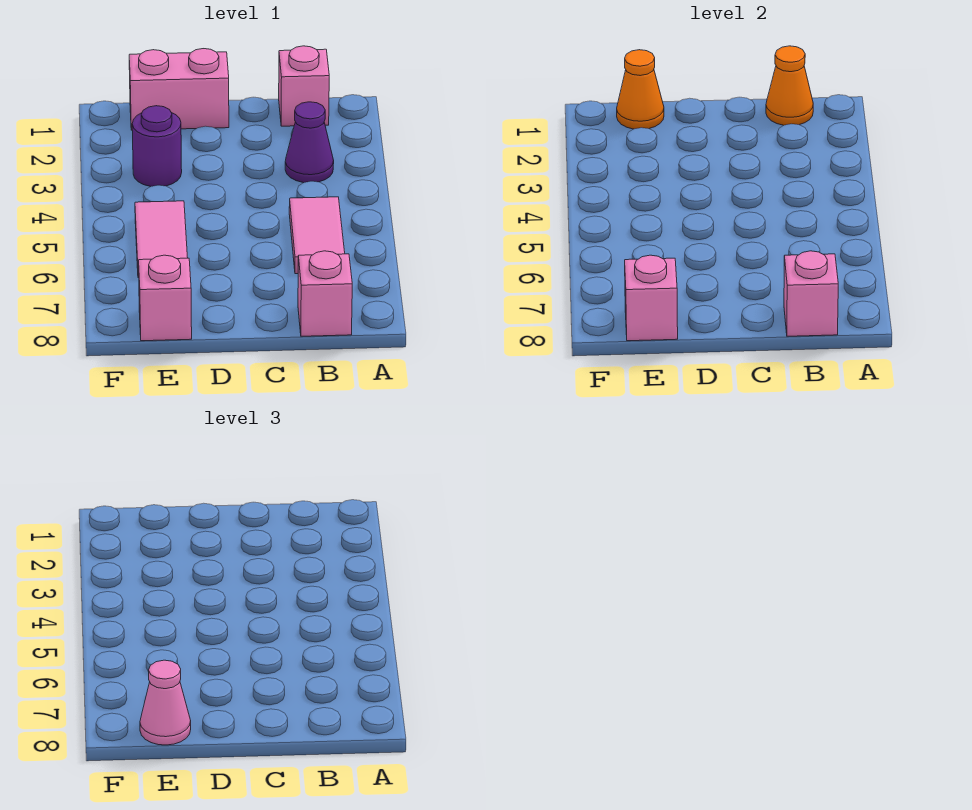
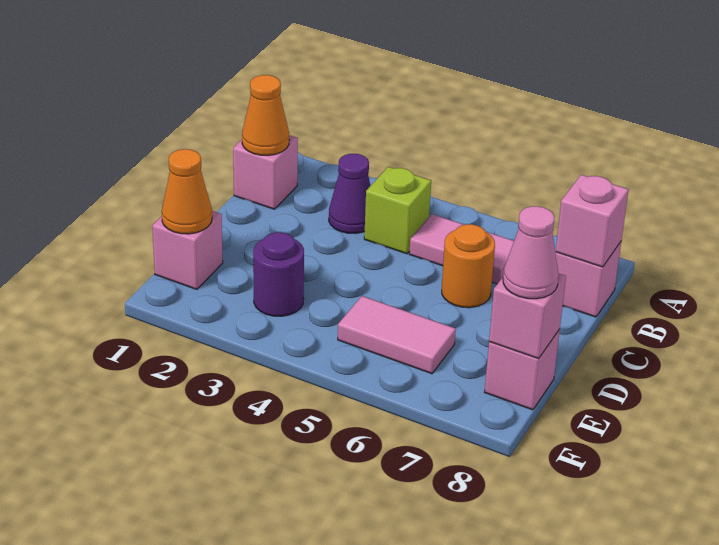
none -> lime 1x1 brick [364,167,431,254]
none -> orange 1x1 round brick [442,224,495,308]
pink 1x2 brick [129,49,229,130] -> pink 1x1 brick [152,211,223,289]

